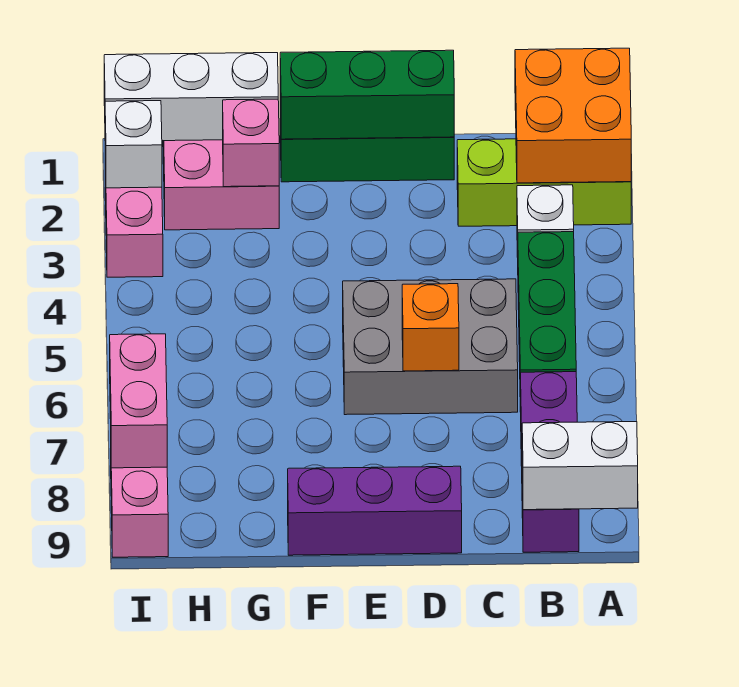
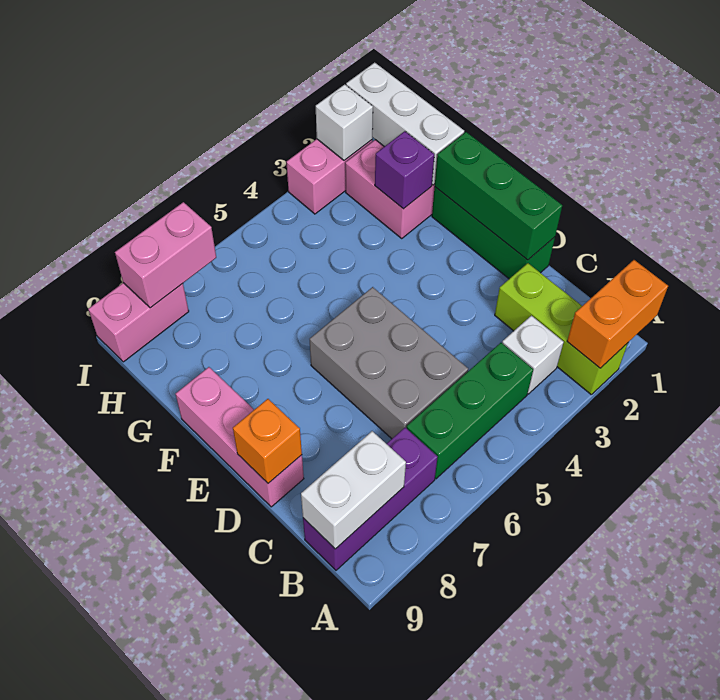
orange 2x2 brick [515,48,631,183] -> orange 1x2 brick [567,260,668,368]
white 1x2 brick [522,422,638,510] -> white 1x2 brick turned to [301,431,406,549]
orange 1x1 brick [402,284,459,371] -> orange 1x1 brick moved to [233,399,302,483]
purple 1x3 brick [288,466,462,555] -> pink 1x3 brick [176,367,304,507]
pink 1x1 brick [223,99,279,187] -> purple 1x1 brick [375,131,434,209]

